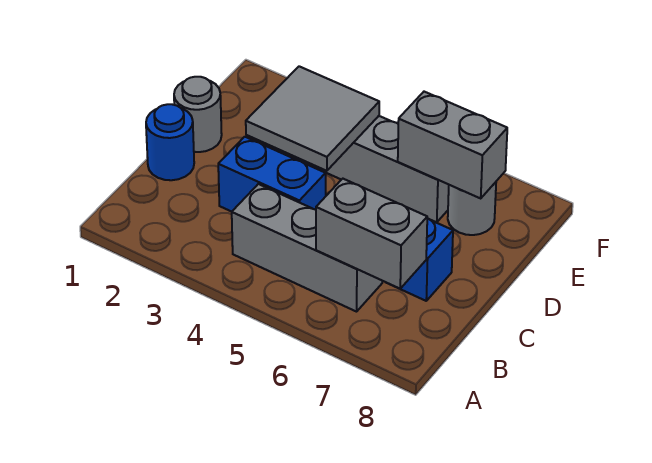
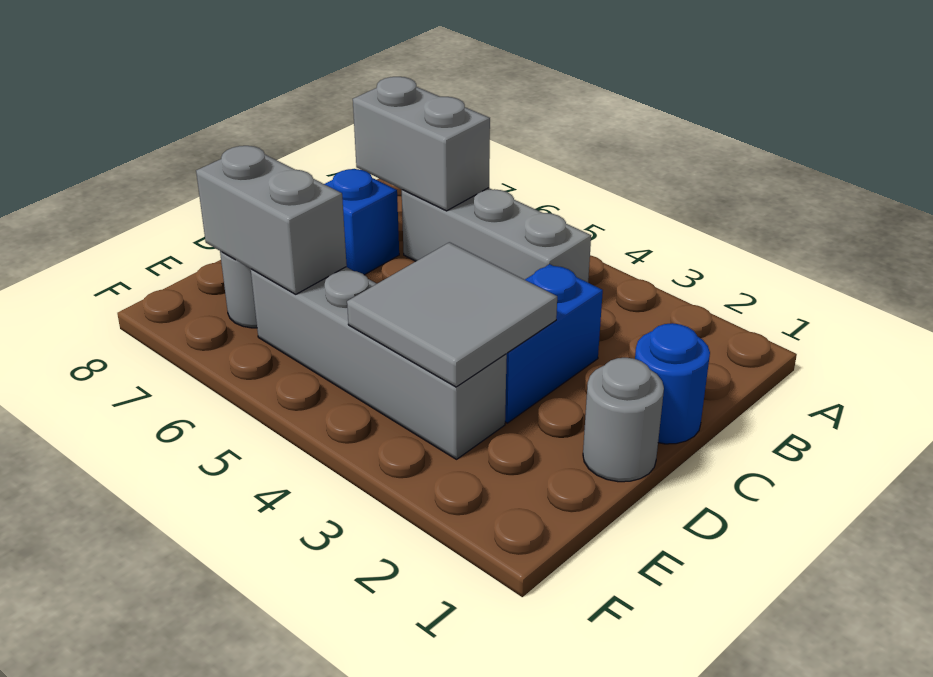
blue 1x2 brick [218,137,326,212] -> blue 1x2 brick turned to [505,264,603,423]

